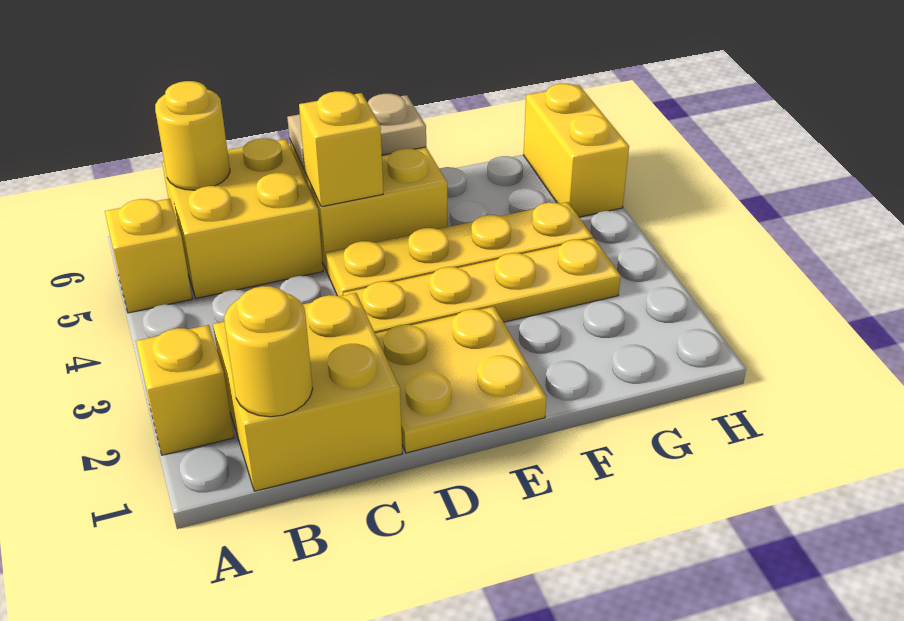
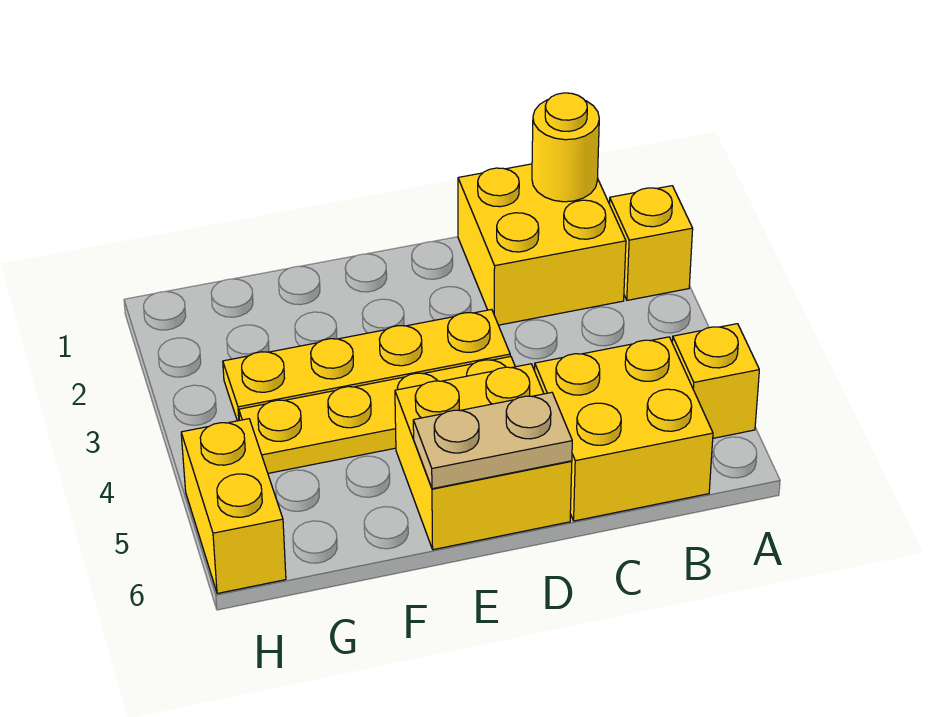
yellow 1x1 round brick [155,81,230,190] -> none
yellow 2x2 plate [375,307,546,453] -> none
yellow 1x1 brick [299,91,383,207] -> none

